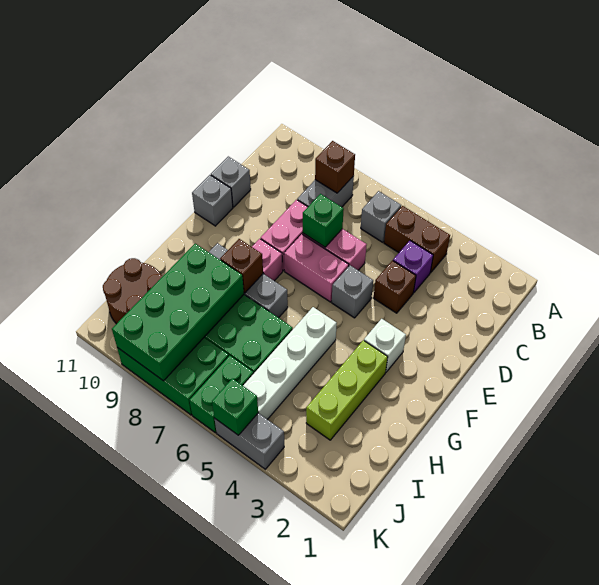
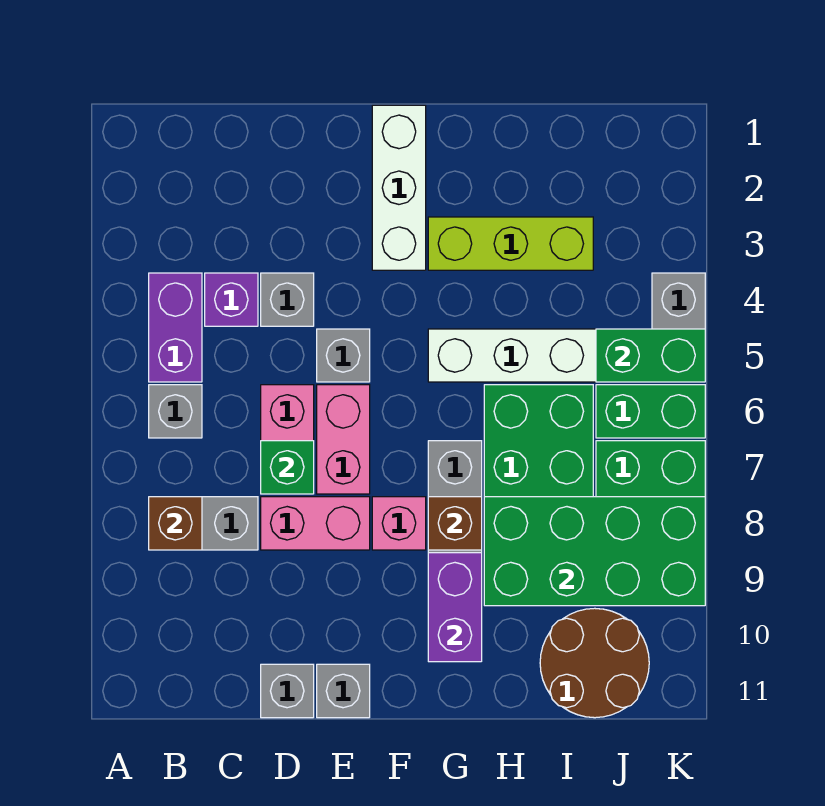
brown 1x2 brick [384,206,450,273] -> purple 1x2 brick [149,273,202,382]
brown 1x1 brick [374,261,416,313] -> grey 1x1 brick [261,273,314,326]
white 1x1 brick [364,319,406,372] -> white 1x3 brick [372,105,426,270]
none -> purple 1x2 brick [428,553,482,662]
green 1x1 brick [212,378,258,435] -> green 1x2 brick [596,329,705,382]

